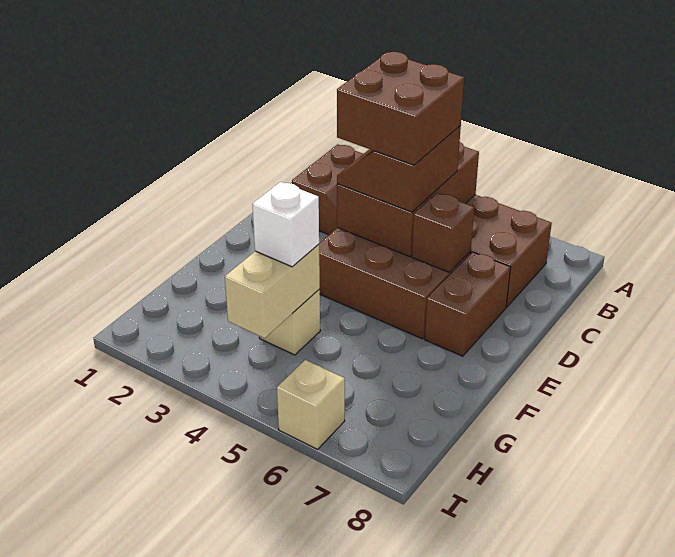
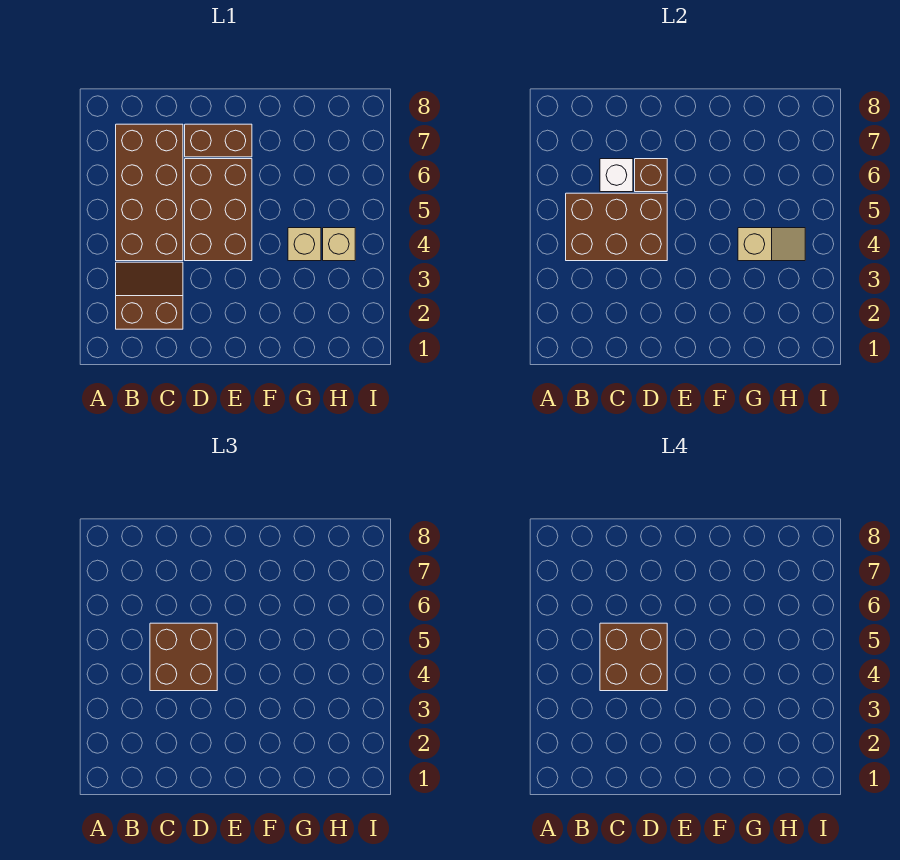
brown 2x2 slope [337,126,461,212] -> brown 2x2 brick [150,623,217,691]
tan 1x2 brick [225,244,320,338] -> tan 1x2 slope [738,228,805,261]
white 1x1 brick [252,182,319,267] -> white 1x1 brick moved to [600,159,633,192]
tan 1x1 brick [277,360,345,449] -> tan 1x1 brick moved to [323,228,355,261]

